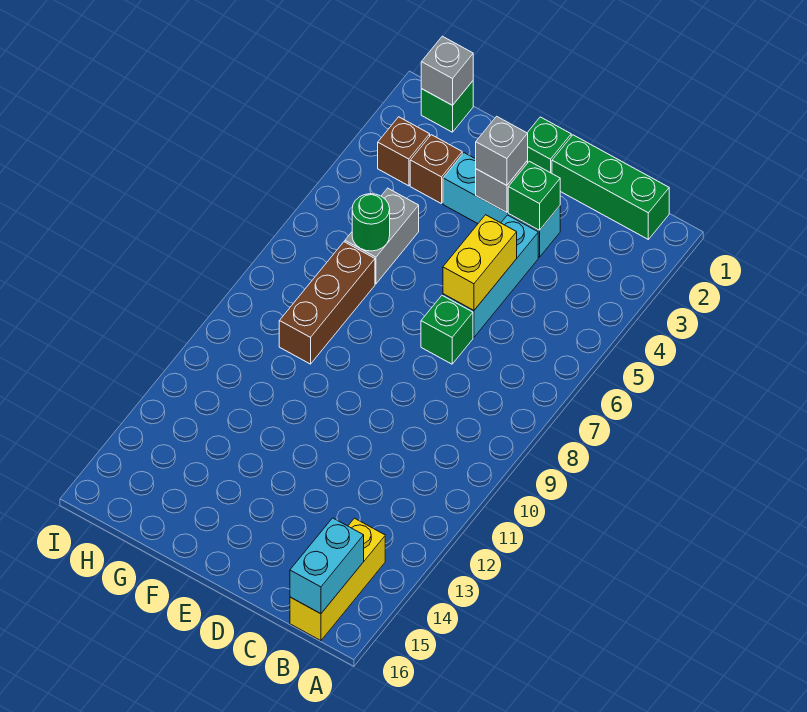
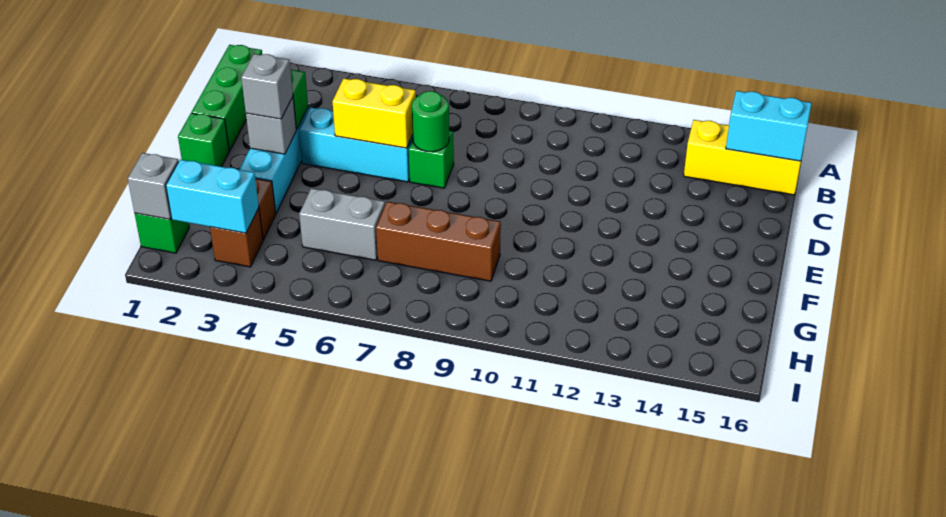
green 1x1 round brick [352,194,390,251] -> green 1x1 round brick moved to [412,91,449,152]
none -> cyan 1x2 brick [166,160,259,233]

